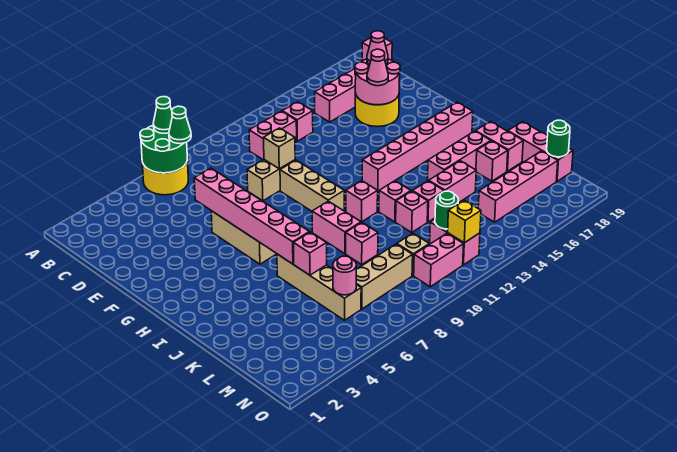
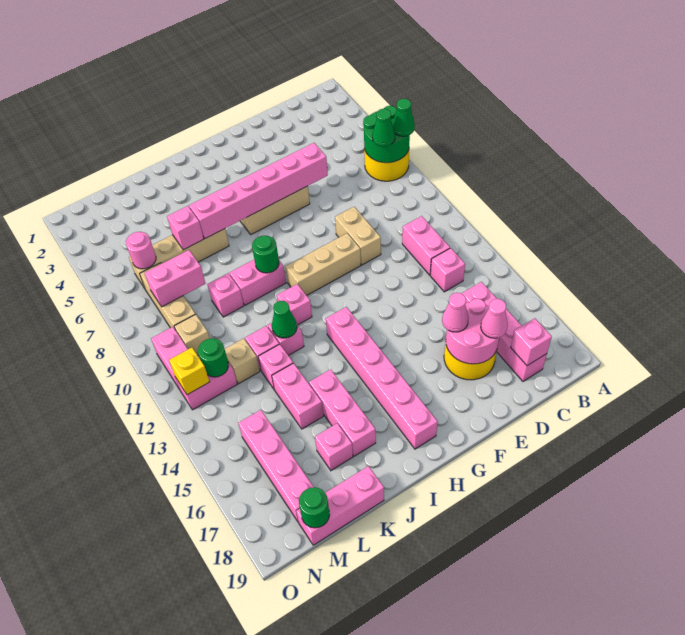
tan 1x1 brick [264,128,295,169] -> tan 1x1 brick moved to [225,338,260,384]
none -> green 1x1 round brick [252,236,279,273]
none -> green 1x1 cone [272,301,297,338]
pink 1x2 brick [476,121,523,171] -> pink 1x2 brick moved to [145,250,206,307]

